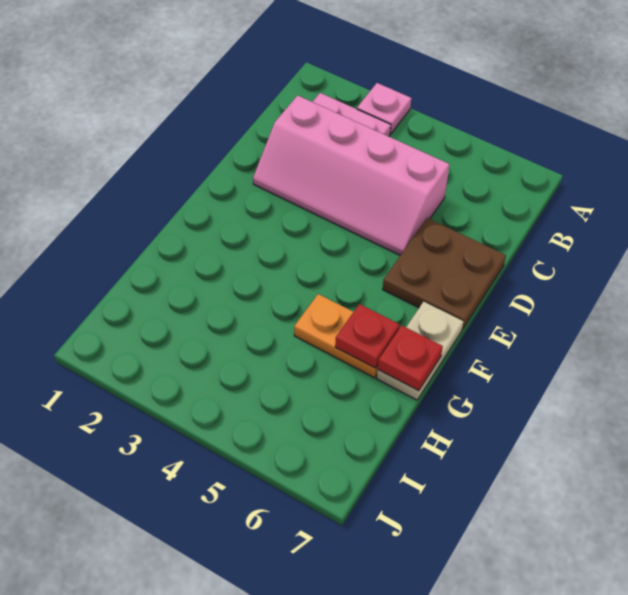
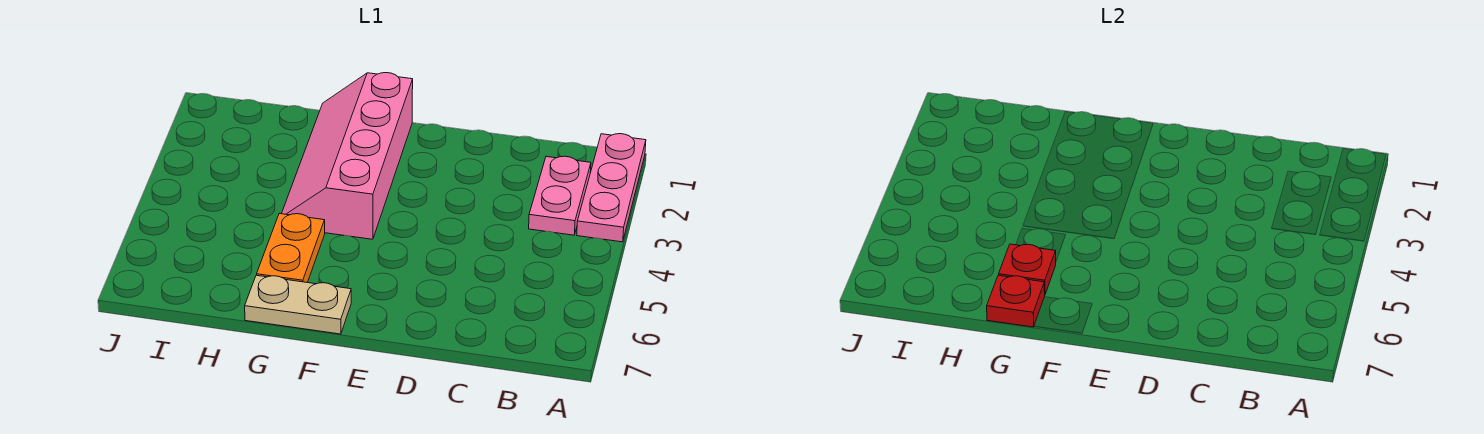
pink 1x1 plate [357,83,411,134] -> pink 1x3 plate [577,134,646,242]
pink 2x4 slope [253,95,450,255] -> pink 2x4 slope moved to [282,73,413,239]
brown 2x2 plate [383,218,506,329] -> none

